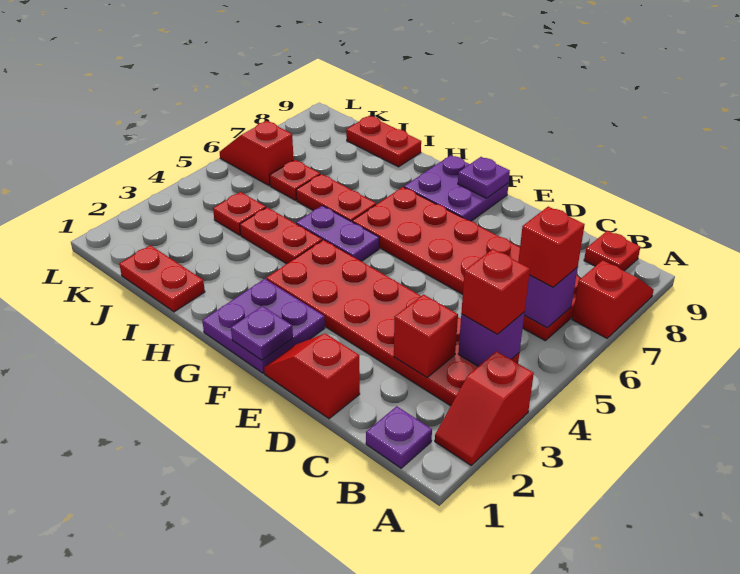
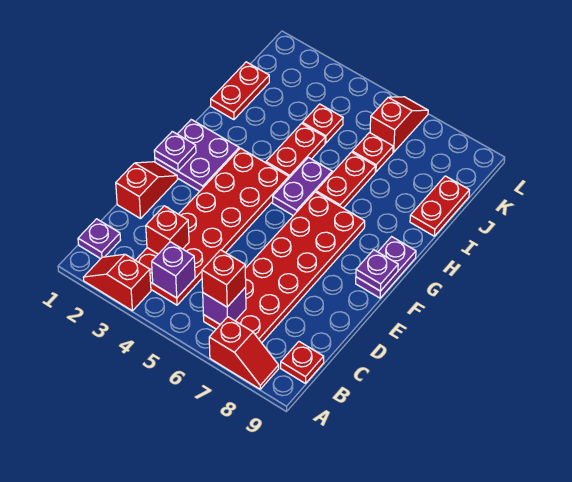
red 1x1 brick [461,249,530,334] -> none
purple 2x2 plate [404,155,509,221] -> purple 1x2 plate [356,237,416,298]

